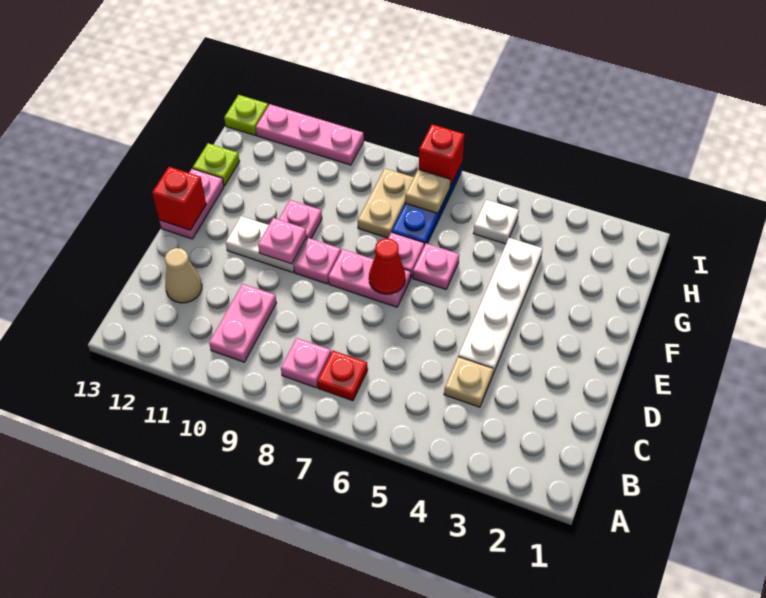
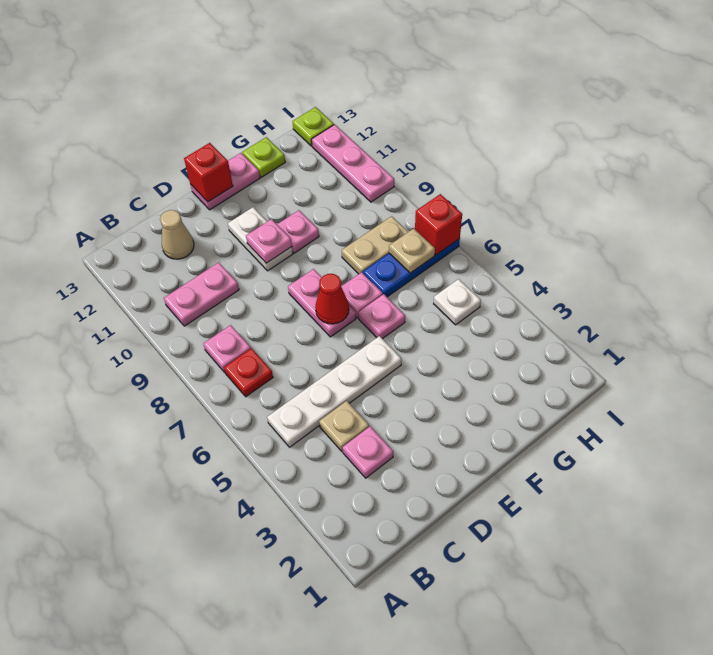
white 1x4 plate [458,238,543,374] -> white 1x4 plate moved to [267,336,401,447]
pink 1x1 plate [294,238,341,284] -> pink 1x1 plate moved to [343,426,393,478]

